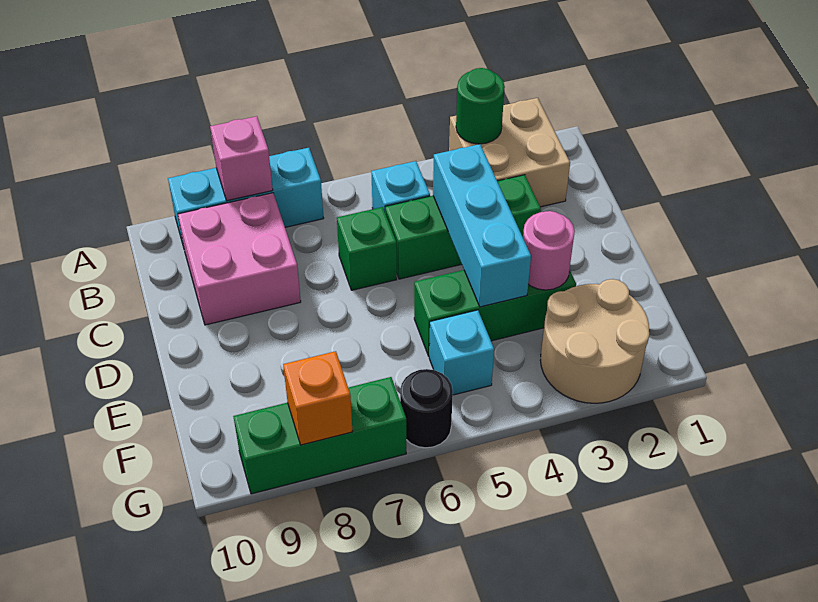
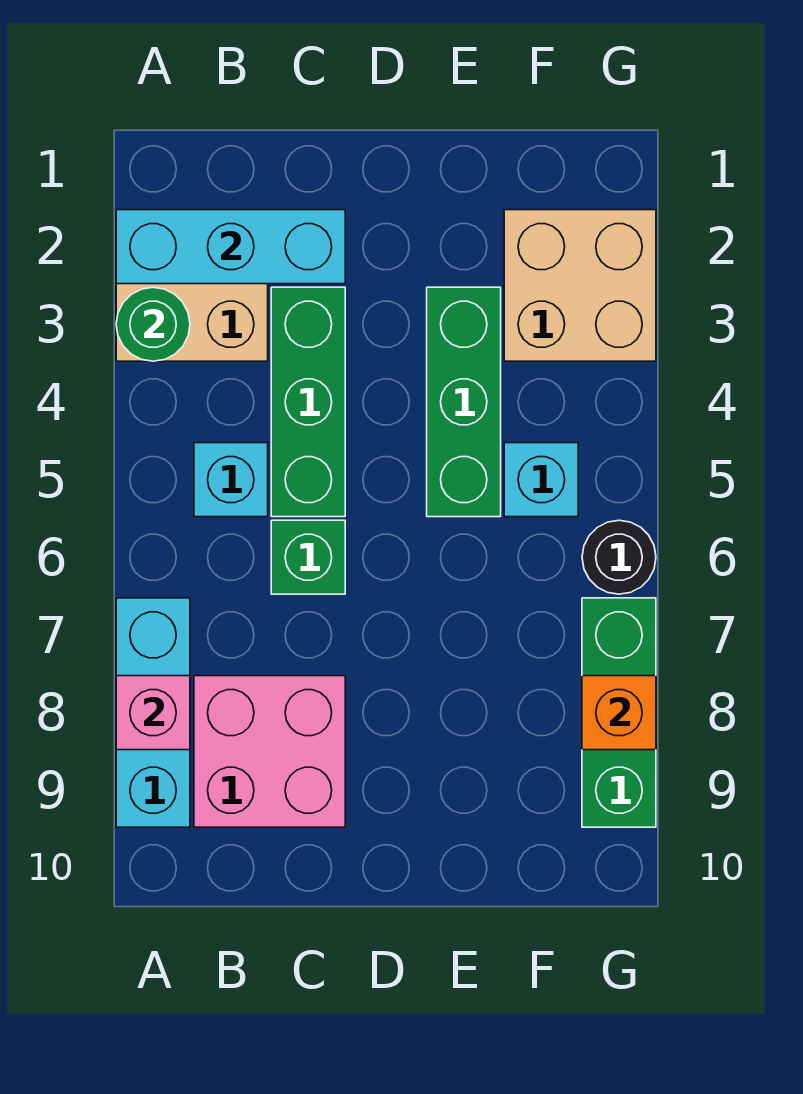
cyan 1x3 brick [433,144,531,307] -> cyan 1x3 brick moved to [116,210,345,284]
pink 1x1 round brick [523,211,575,290] -> none
tan 2x2 round brick [540,279,649,403] -> tan 2x2 brick [504,210,656,361]

